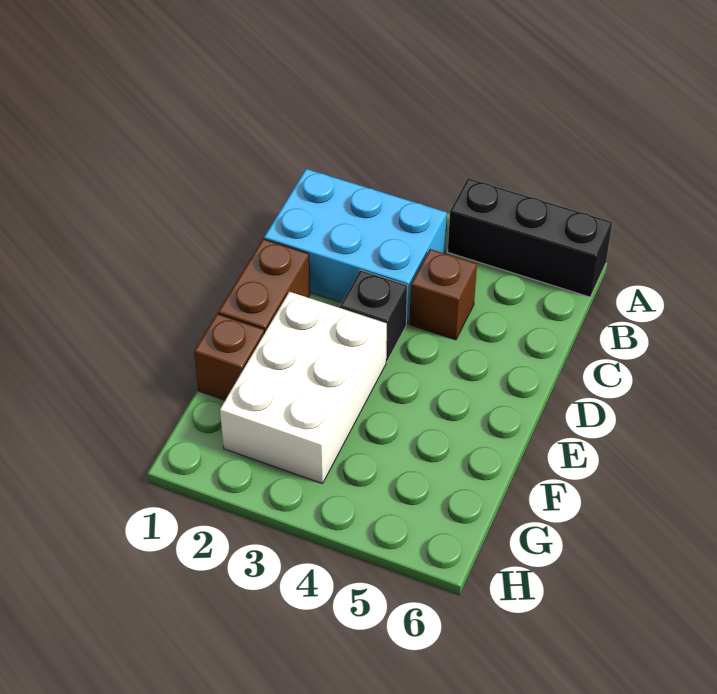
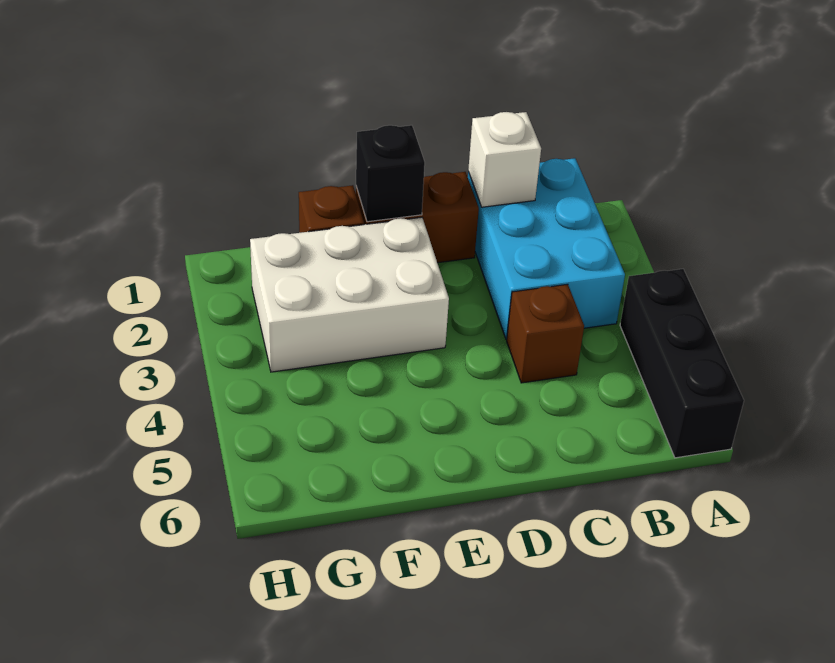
none -> white 1x1 brick [468,112,541,207]
black 1x1 brick [340,270,407,362] -> black 1x1 brick moved to [356,125,425,222]

